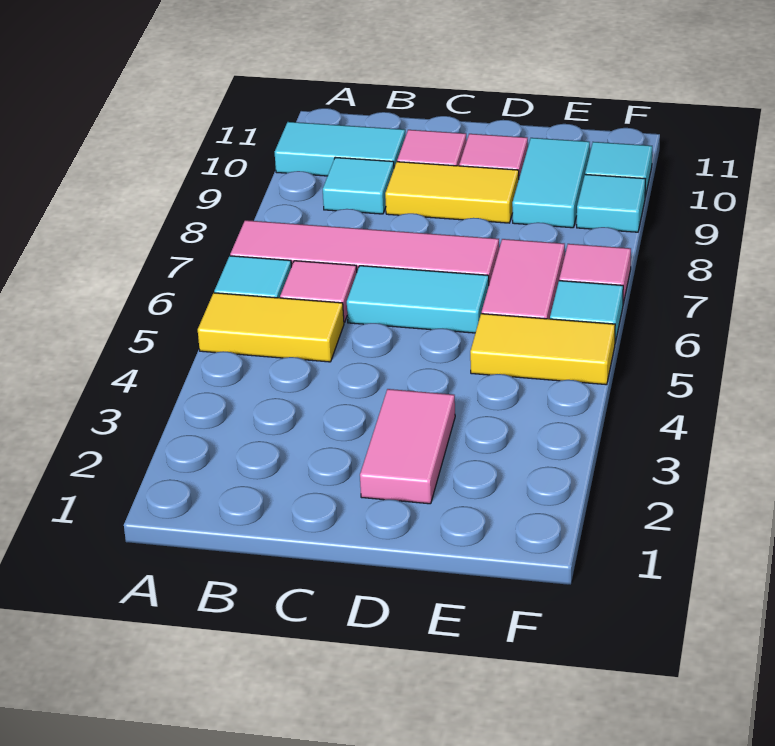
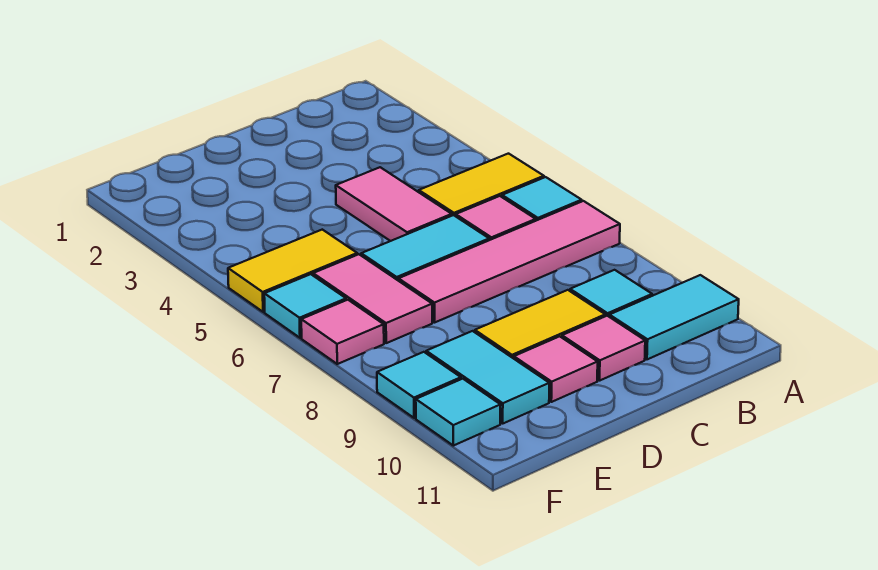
pink 1x2 tile [360,389,455,504] -> pink 1x2 tile moved to [336,167,452,241]

